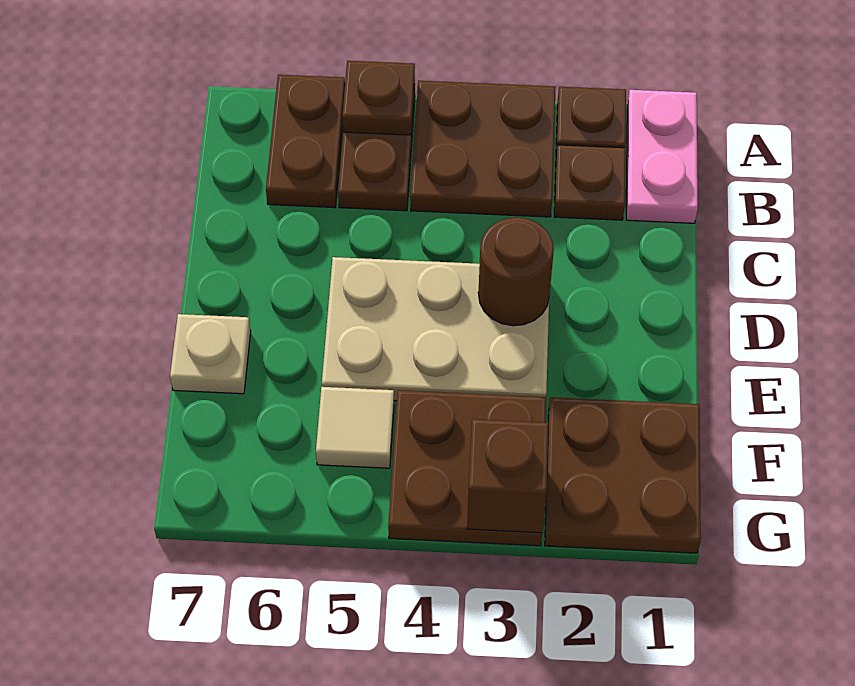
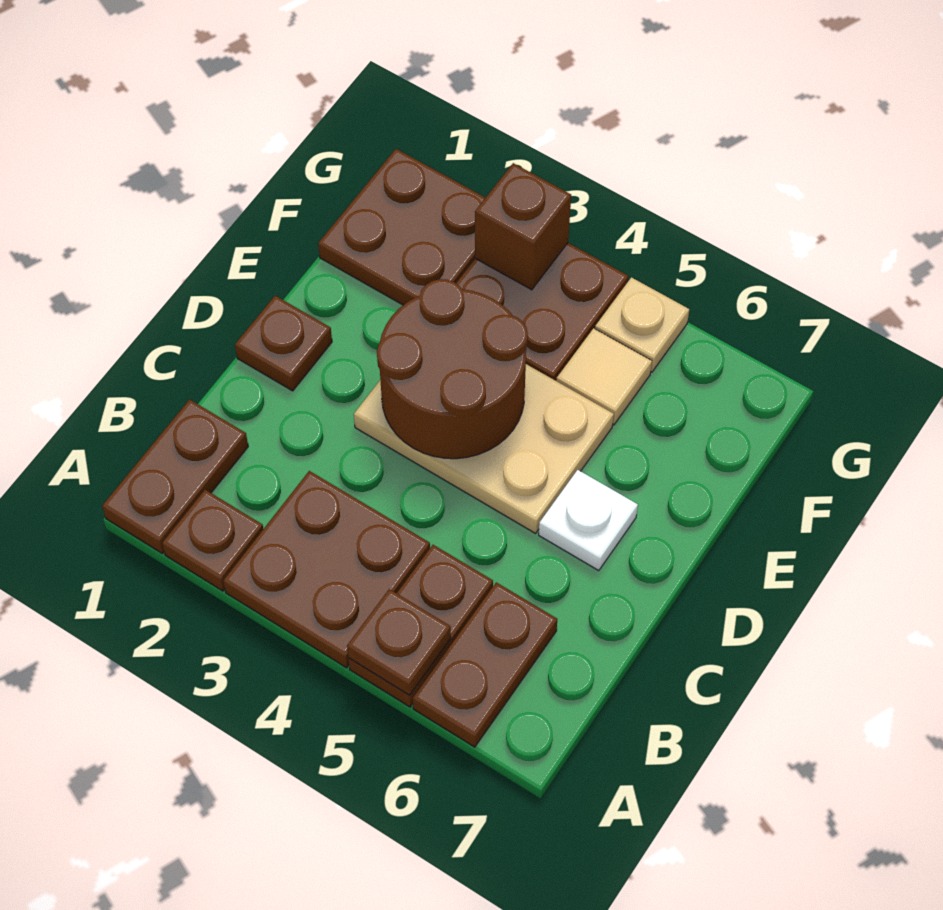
pink 1x2 plate [626,90,698,223] -> brown 1x2 plate [102,399,248,553]
brown 1x1 plate [554,145,625,220] -> brown 1x1 plate moved to [235,296,332,391]
brown 1x1 round brick [478,217,554,326] -> brown 2x2 round brick [377,279,528,459]
none -> white 1x1 plate [539,470,638,571]
tan 1x1 plate [170,314,251,394] -> tan 1x1 plate moved to [595,277,689,372]

